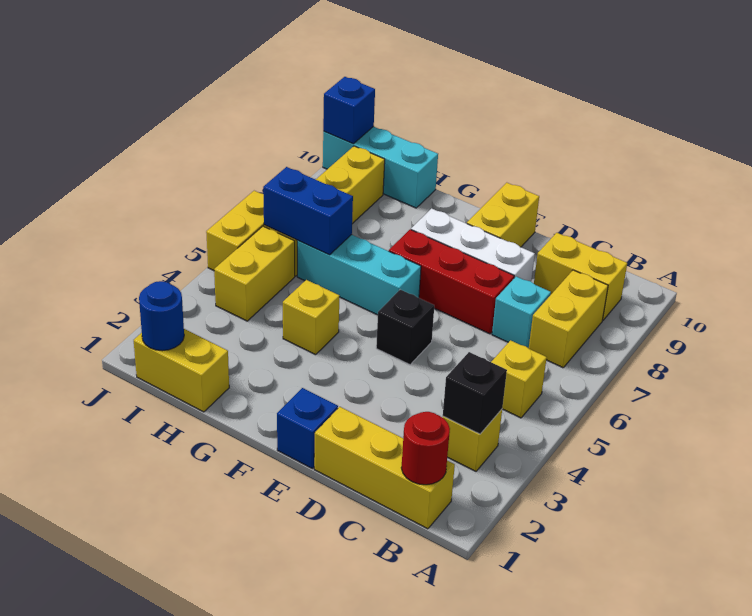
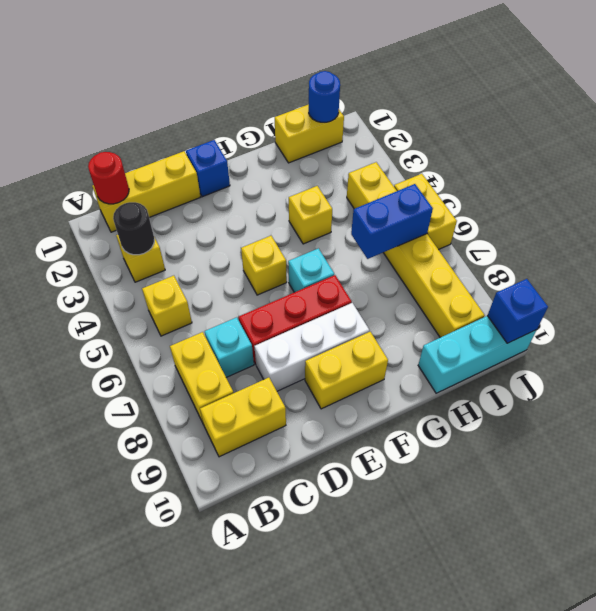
black 1x1 brick [443,352,507,434] -> black 1x1 round brick [113,202,154,255]
black 1x1 brick [376,290,434,365] -> yellow 1x1 brick [241,236,287,295]
yellow 1x2 brick [467,183,539,247] -> yellow 1x2 brick turned to [305,332,388,409]
cyan 1x3 brick [297,235,421,315] -> cyan 1x1 brick [288,248,334,292]

